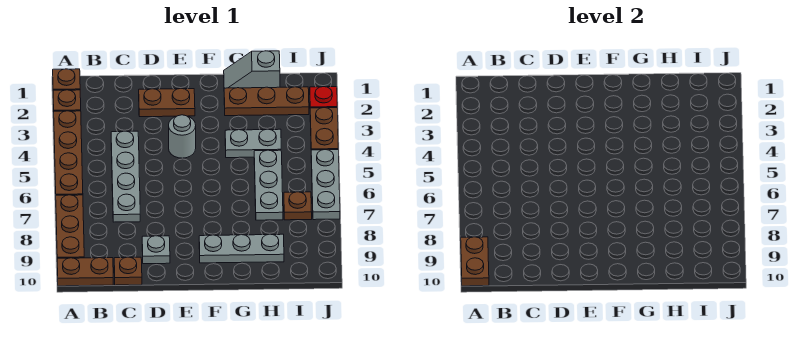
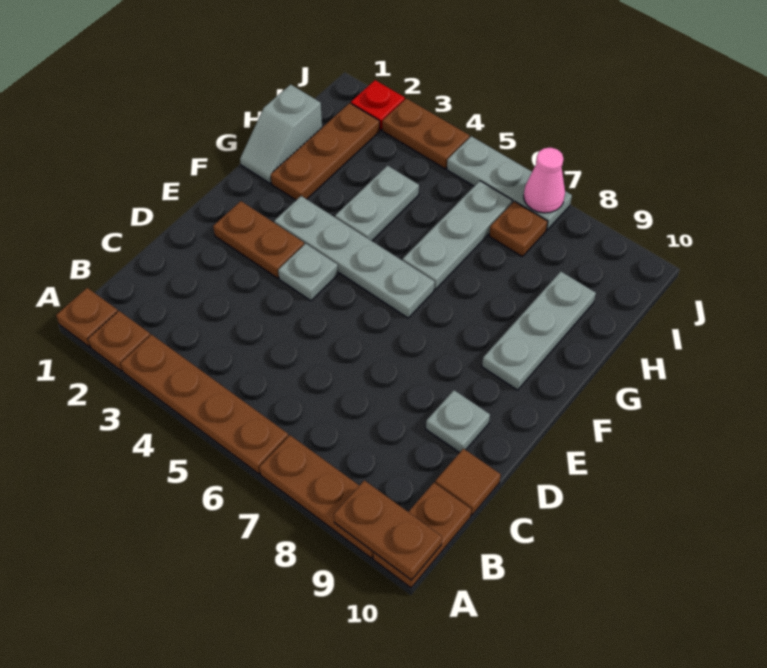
grey 1x4 plate [111,131,140,222] -> grey 1x4 plate moved to [274,196,435,318]
brown 1x1 plate [114,257,142,285] -> brown 1x1 tile [435,449,501,515]
brown 1x2 plate [139,88,195,117] -> brown 1x2 plate turned to [213,201,304,278]
grey 1x1 round brick [169,115,196,158] -> grey 1x1 plate [278,244,338,301]
grey 1x3 plate [254,150,283,220] -> grey 1x3 plate turned to [403,181,513,289]
none -> pink 1x1 cone [524,148,565,213]

